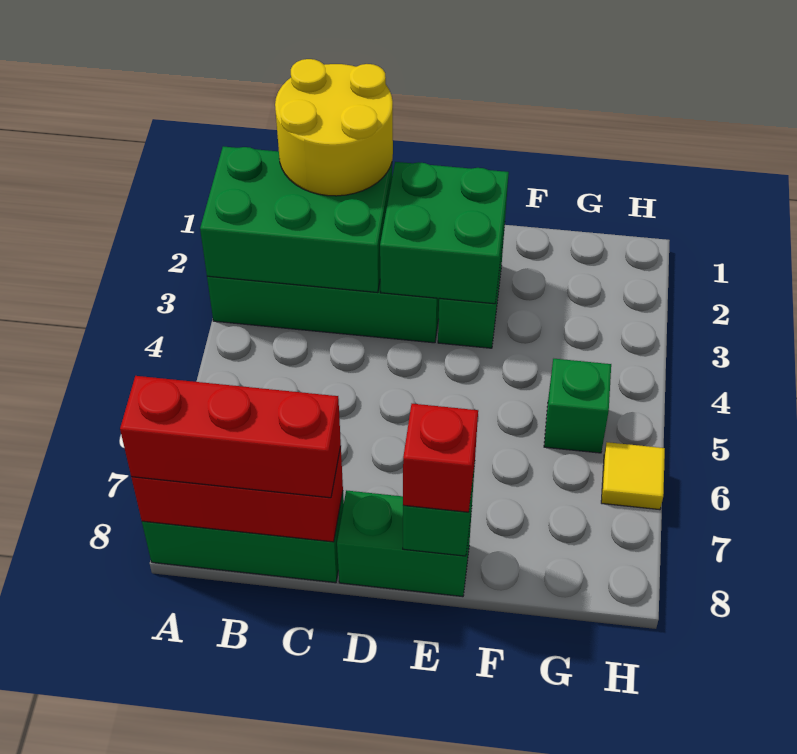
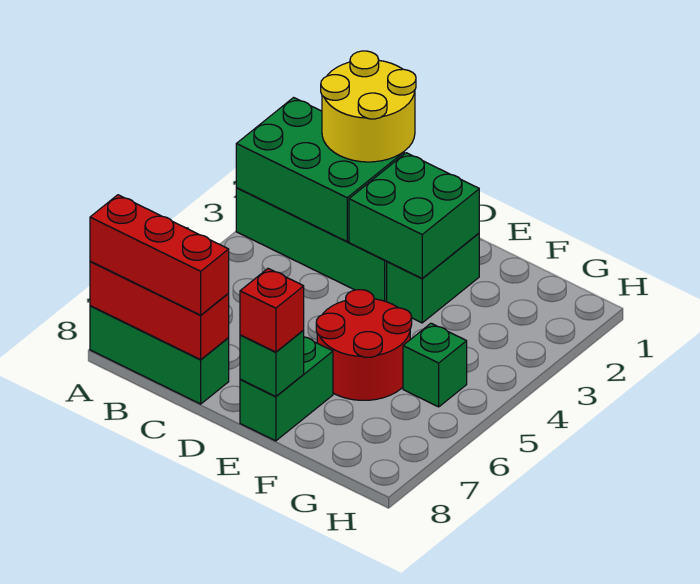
green 1x2 brick [337,490,472,597] -> green 1x2 brick turned to [240,337,333,441]
none -> red 2x2 round brick [316,290,412,400]
yellow 1x1 tile [601,442,665,510] -> none

